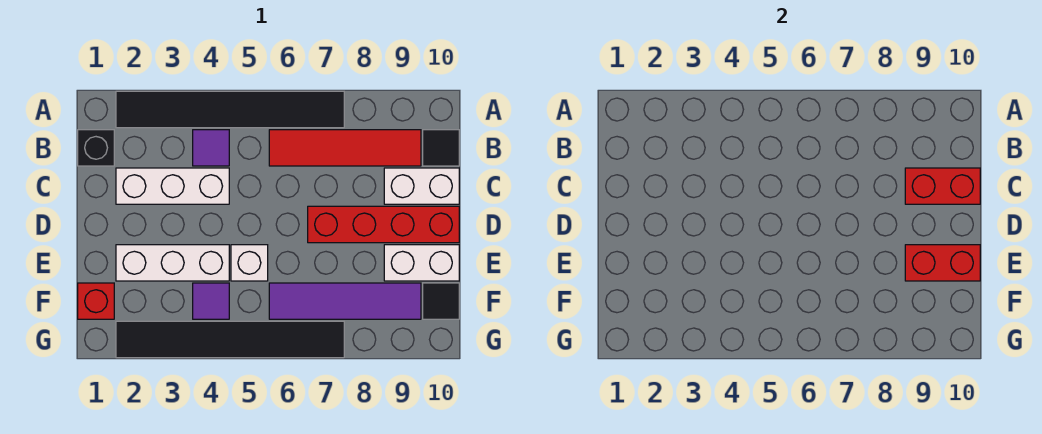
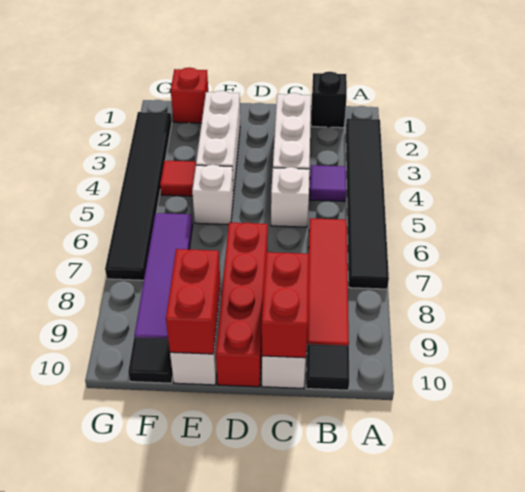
none -> white 1x1 brick [271,167,310,227]
purple 1x1 tile [193,283,229,319] -> red 1x1 tile [160,161,196,196]

